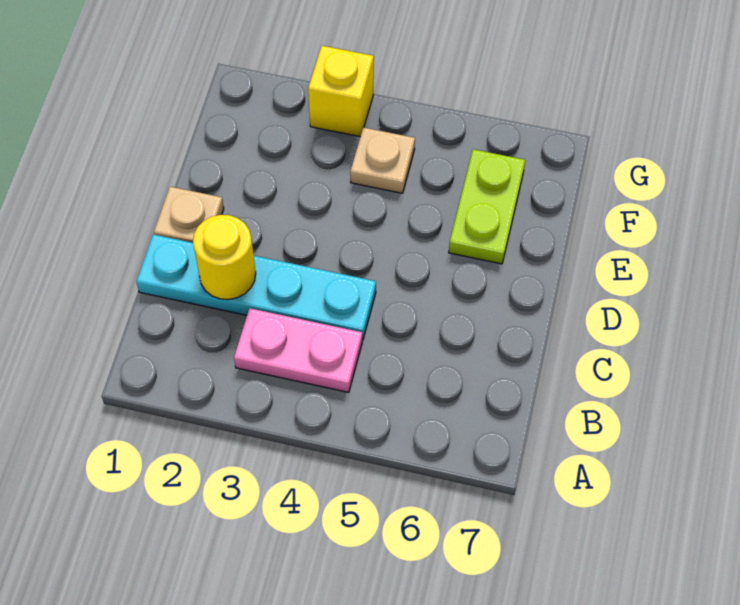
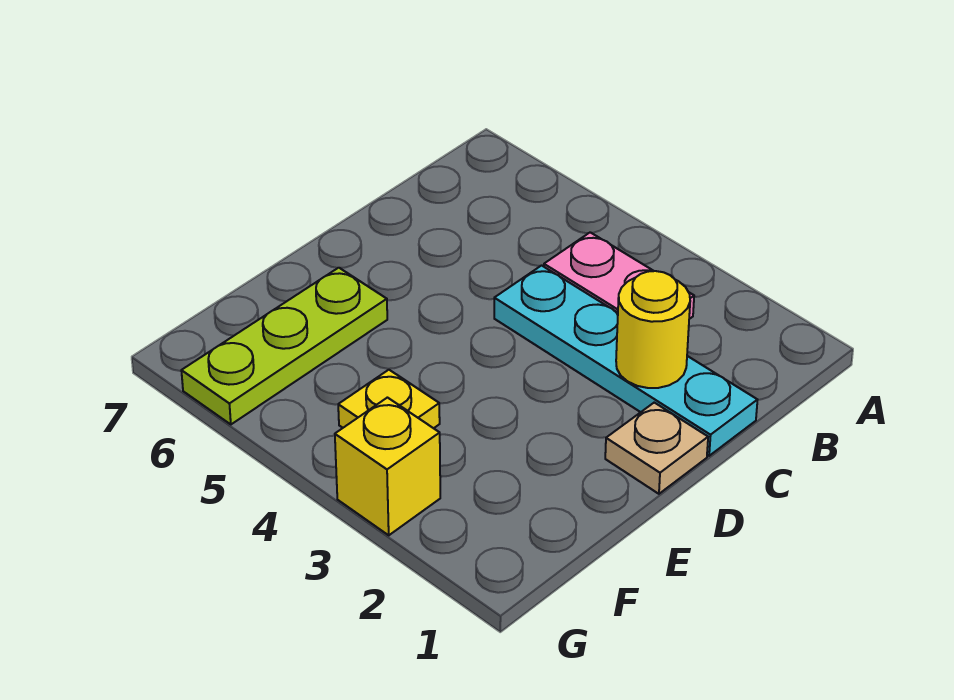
lime 1x2 plate [449,149,525,264] -> lime 1x3 plate [181,268,387,424]
tan 1x1 plate [350,127,415,193] -> yellow 1x1 plate [338,370,440,428]

